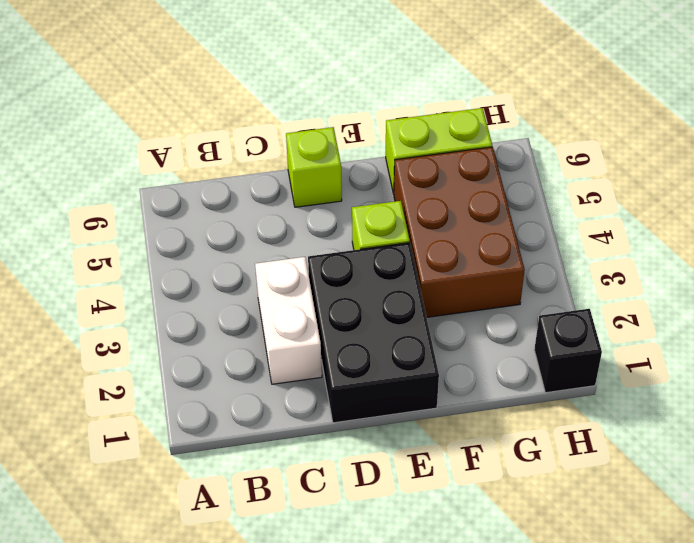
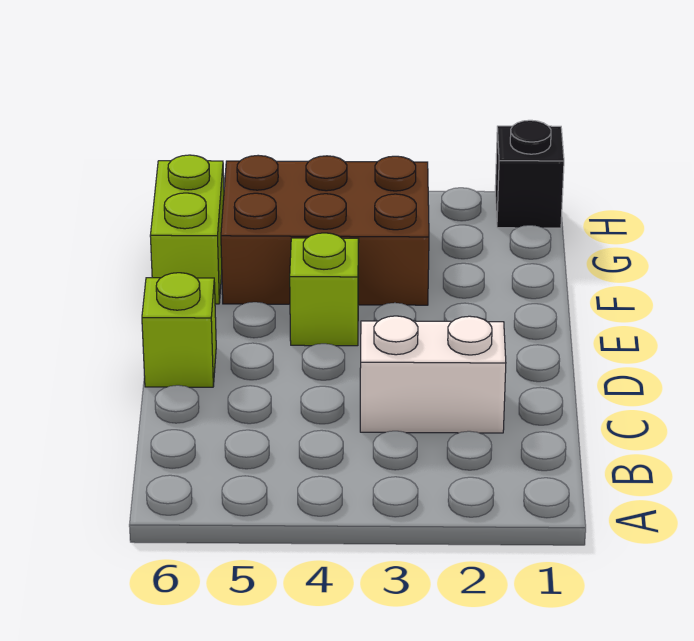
black 2x3 brick [308,243,439,423] -> none

